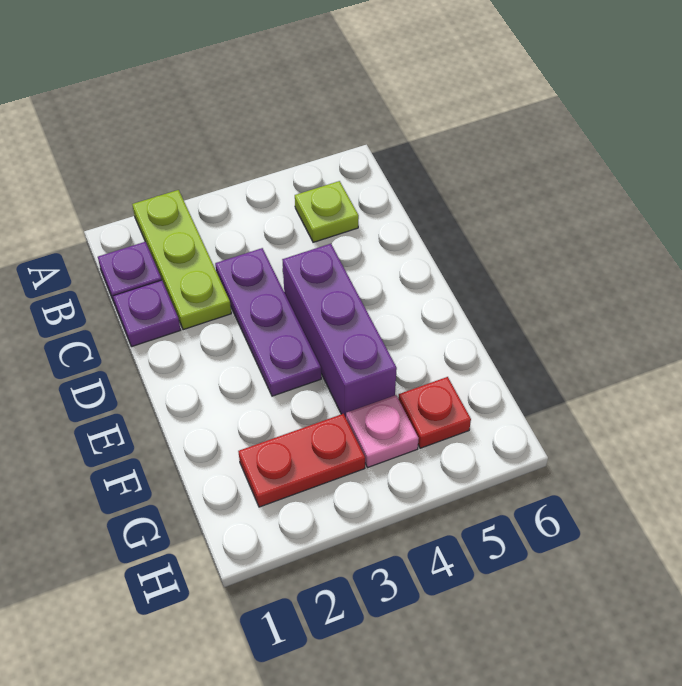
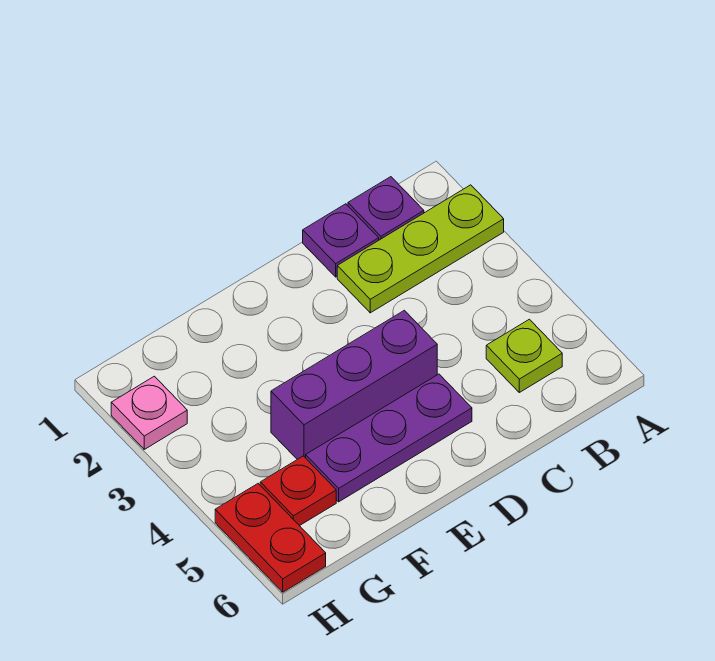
purple 1x3 plate [215,248,321,396] -> purple 1x3 plate moved to [306,374,472,502]
red 1x2 plate [238,414,365,507] -> red 1x2 plate moved to [215,484,326,592]
pink 1x1 plate [346,395,419,468] -> pink 1x1 plate moved to [111,376,187,449]

